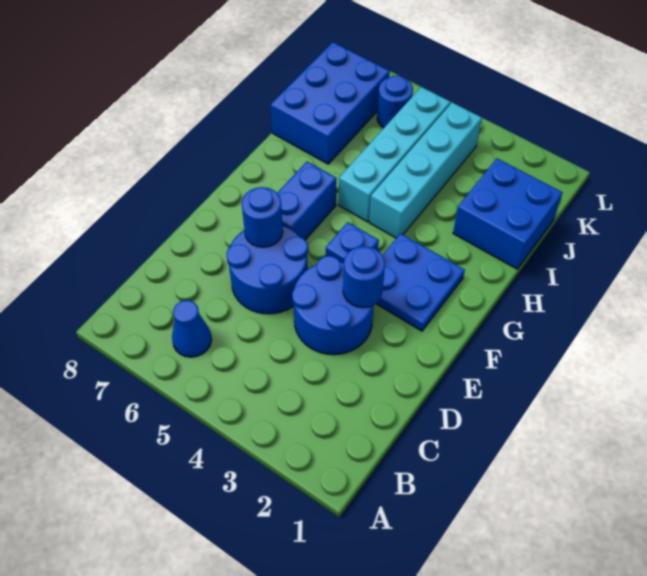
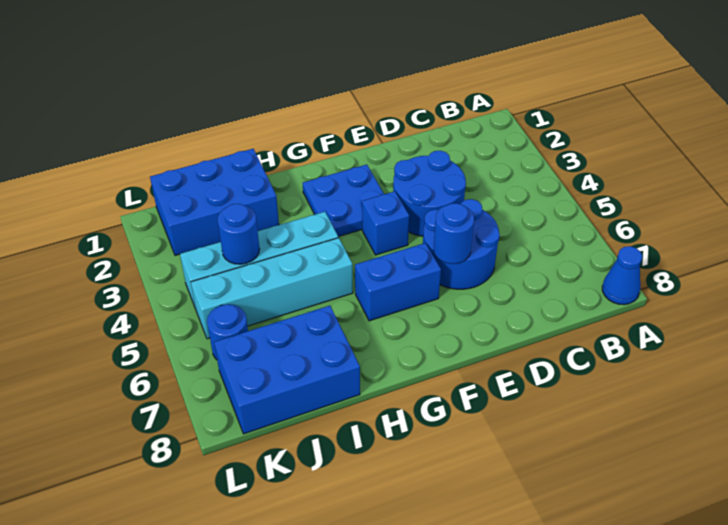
blue 1x1 cone [172,300,212,357] -> blue 1x1 cone moved to [602,246,642,305]
blue 1x1 round brick [343,246,385,308] -> blue 1x1 round brick moved to [217,204,260,264]
blue 2x2 brick [453,158,563,269] -> blue 2x3 brick [150,149,279,255]

